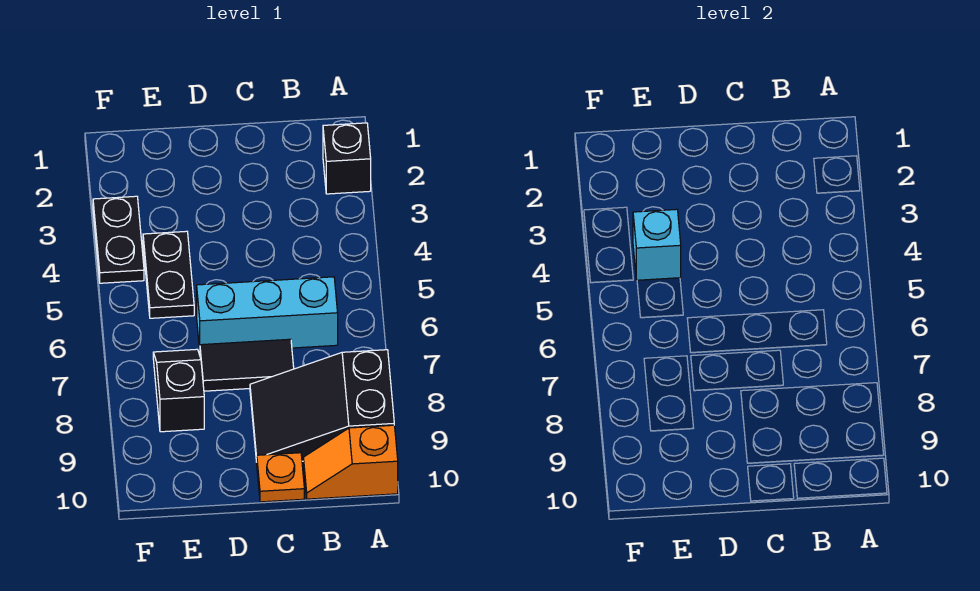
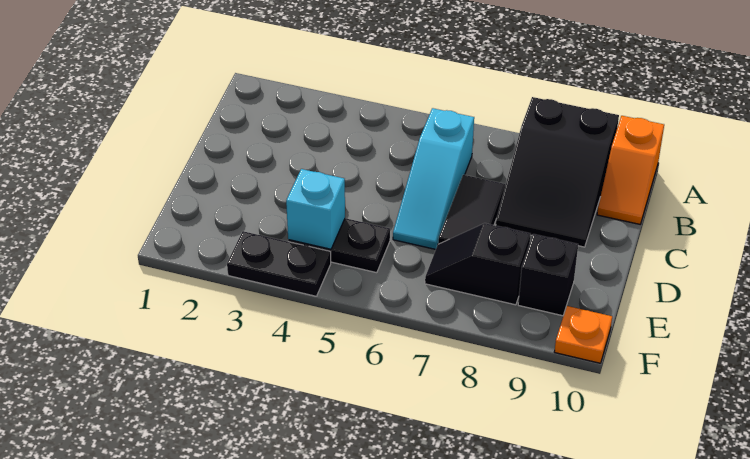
black 1x1 brick [323,123,371,194] -> black 1x1 brick moved to [518,234,578,316]
cyan 1x3 brick [197,277,338,350] -> cyan 1x3 slope [393,108,474,249]
orange 1x1 plate [257,453,304,502] -> orange 1x1 plate moved to [554,306,612,363]

